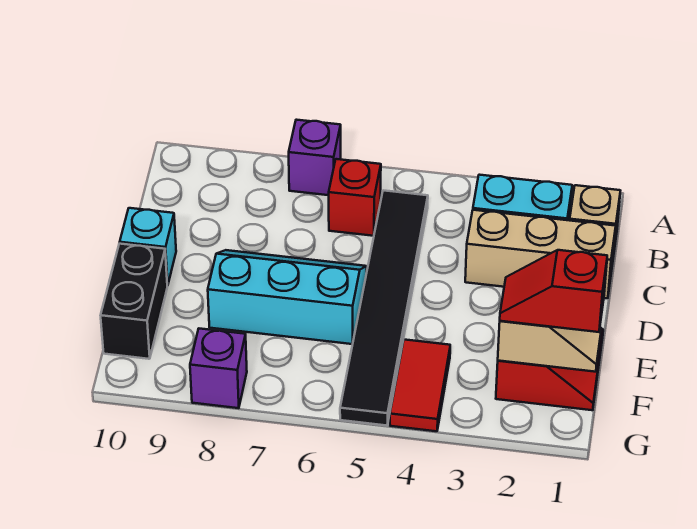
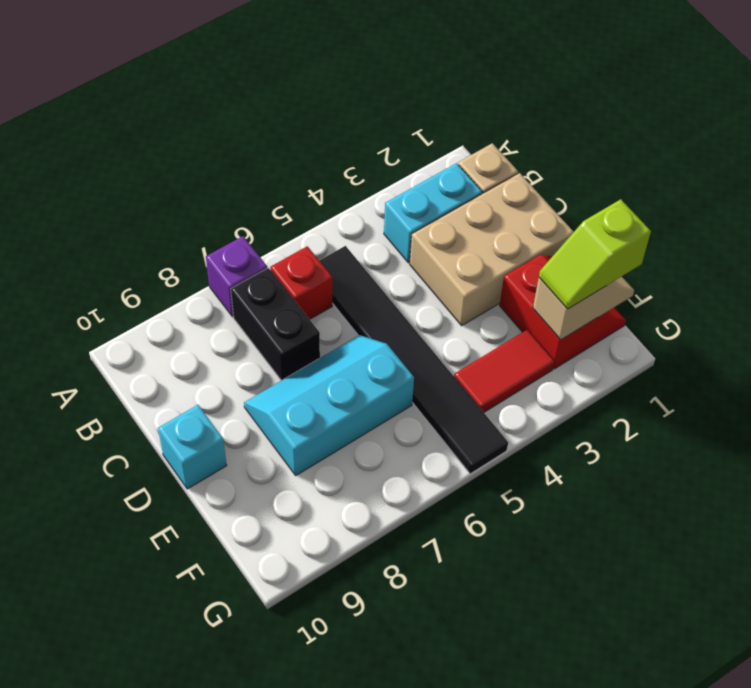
tan 1x3 brick [465,210,616,298] -> tan 2x3 brick [410,173,574,326]
black 1x2 brick [101,244,167,359] -> black 1x2 brick moved to [231,268,320,381]
red 1x2 slope [500,250,607,332] -> lime 1x2 slope [539,199,651,309]
red 1x2 tile [390,340,450,431] -> red 1x2 tile turned to [454,330,554,412]
purple 1x1 brick [190,329,247,408] -> none

